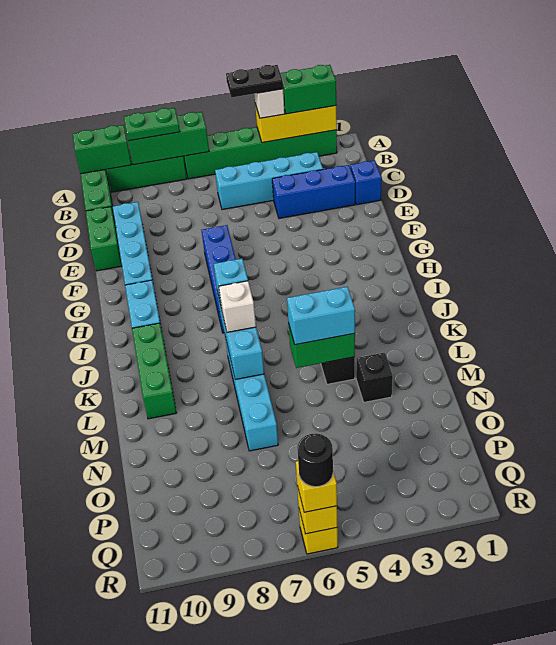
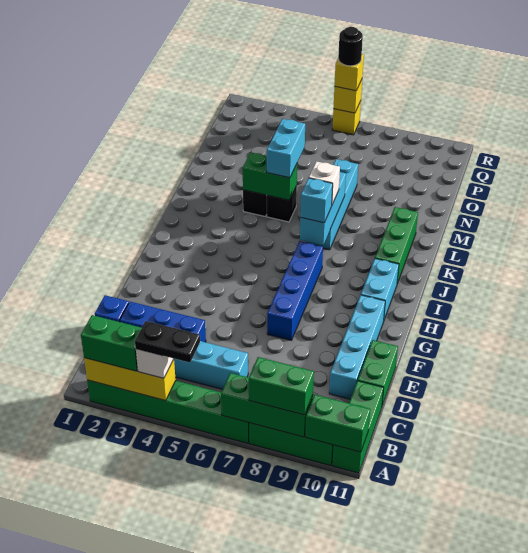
green 1x2 plate [124,108,180,141] -> green 1x2 brick [249,357,314,415]
cyan 1x2 brick [287,287,355,345] -> cyan 1x2 brick turned to [267,119,305,178]
black 1x1 brick [356,353,393,402] -> black 1x1 brick moved to [267,186,297,222]

